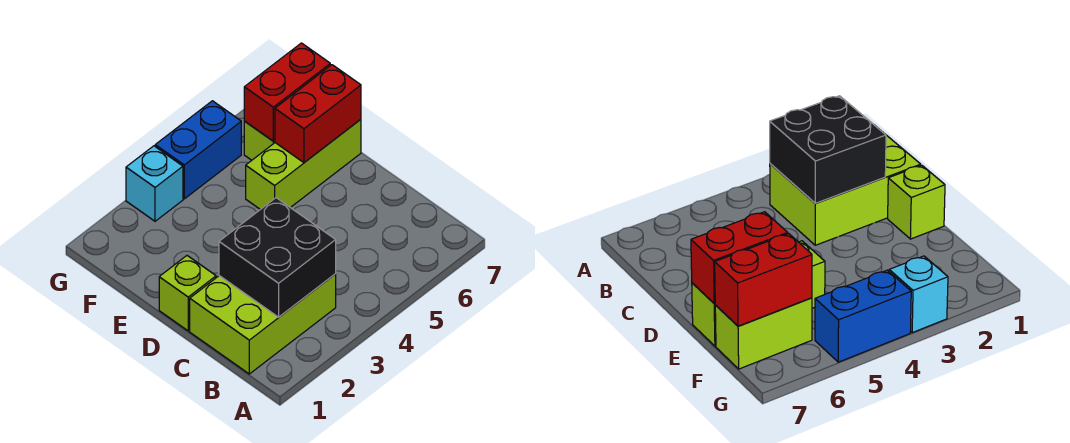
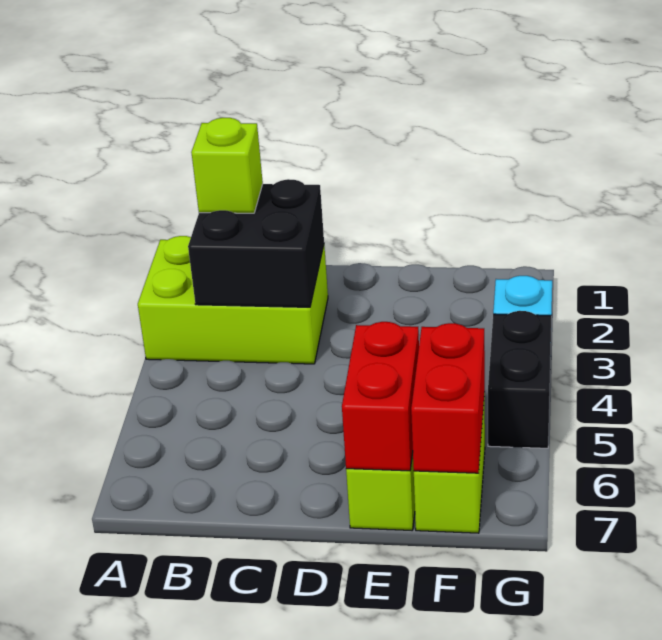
lime 2x3 brick [190,274,336,374] -> lime 2x3 brick turned to [138,236,328,364]
lime 1x1 brick [159,256,216,331] -> lime 1x1 brick moved to [191,118,263,213]
blue 1x2 brick [155,101,241,199] -> black 1x2 brick [488,311,551,448]

